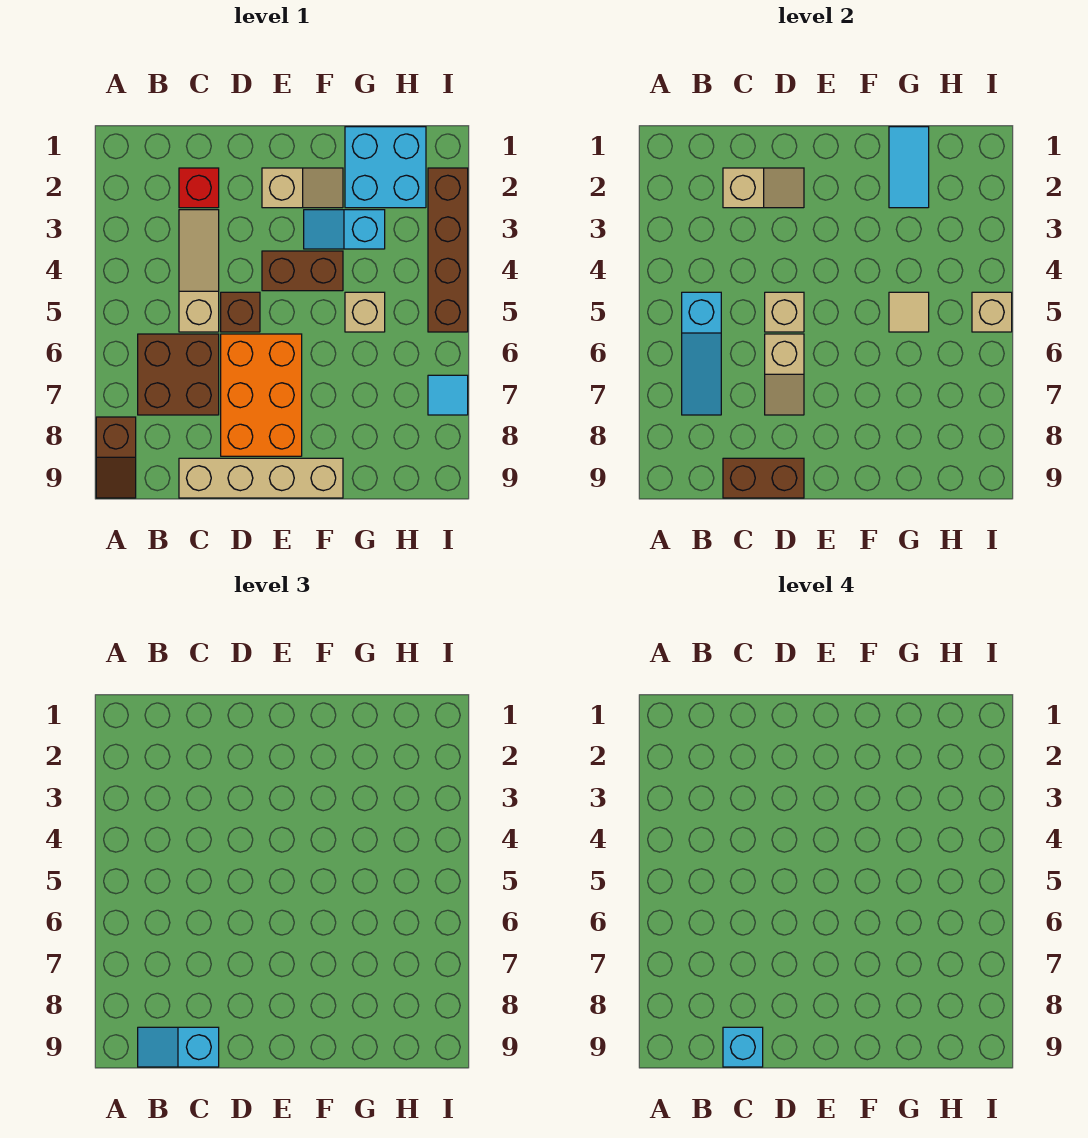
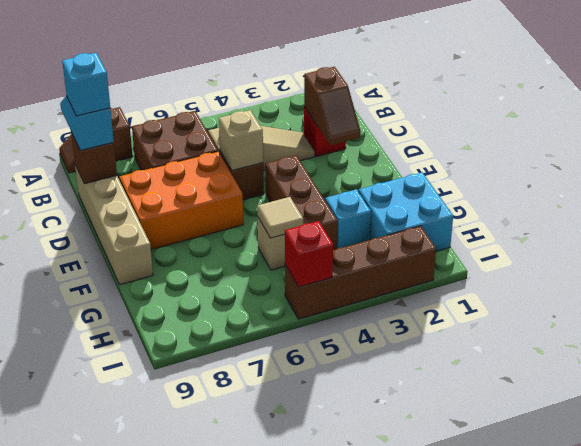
cyan 1x3 slope [682,292,721,415] -> none
tan 1x2 slope [723,168,804,208] -> brown 1x2 slope [304,67,361,145]
brown 1x2 brick [723,458,804,498] -> brown 1x1 brick [71,132,117,184]
tan 1x2 slope [765,334,804,415] -> none
tan 1x2 slope [262,168,343,208] -> none
brown 1x2 brick [262,251,343,291] -> brown 1x3 brick [265,156,337,250]
cyan 1x2 tile [889,127,929,208] -> none
tan 1x1 brick [972,292,1012,332] -> red 1x1 brick [284,221,333,287]
cyan 1x1 tile [428,375,468,415] -> none

